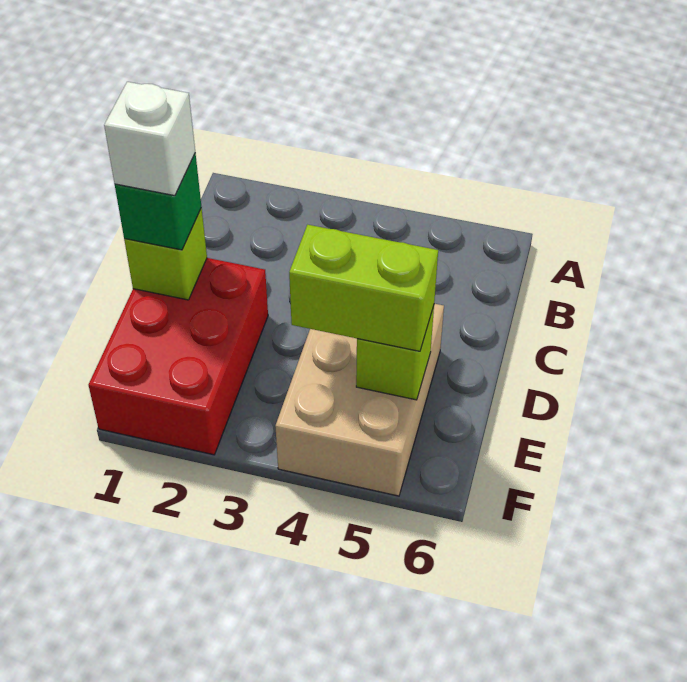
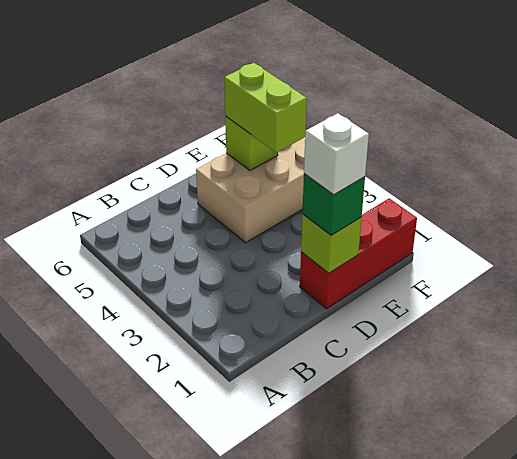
red 2x3 brick [89,258,268,455] -> red 1x3 brick [300,198,417,309]

